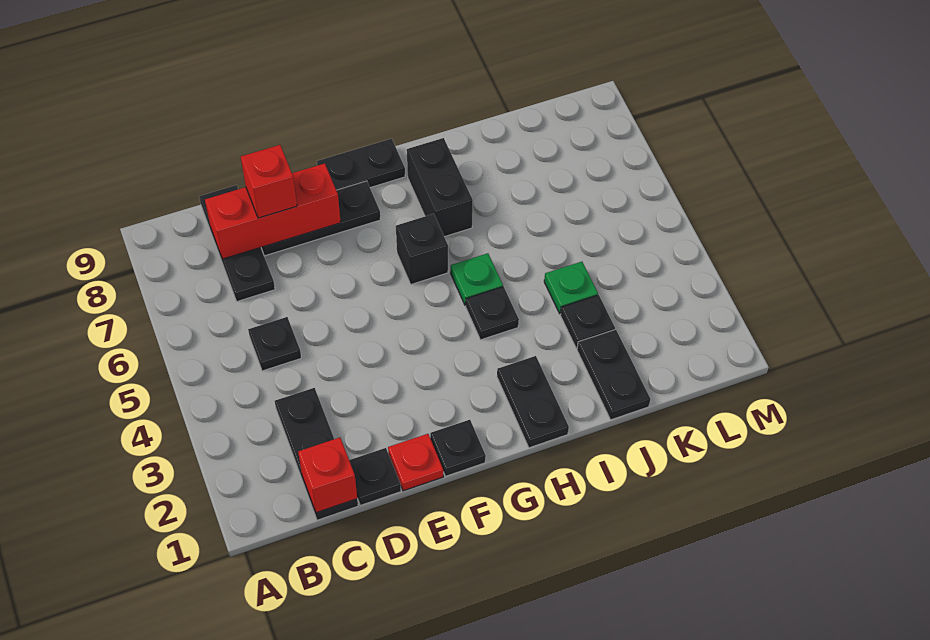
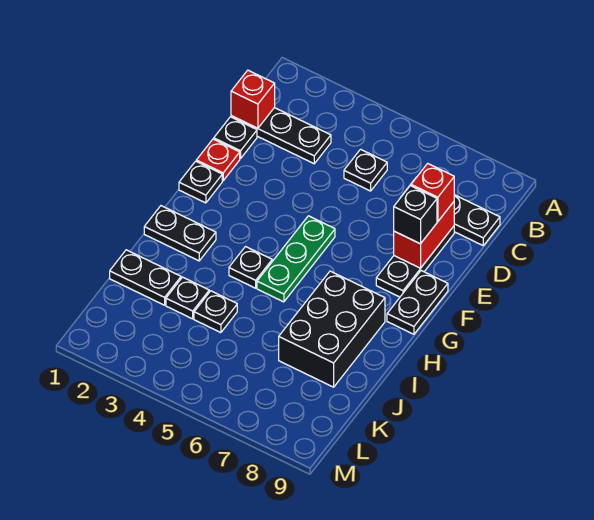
red 1x3 brick [205,163,341,259] -> red 1x2 brick [394,202,454,268]
black 1x1 brick [396,214,448,284] -> black 1x1 brick moved to [394,186,437,244]
green 1x1 plate [451,253,503,306] -> green 1x3 plate [257,216,335,302]
black 1x2 brick [407,138,473,237] -> black 2x3 brick [279,271,385,387]
green 1x1 plate [544,262,598,314] -> black 1x1 plate [194,291,237,333]

